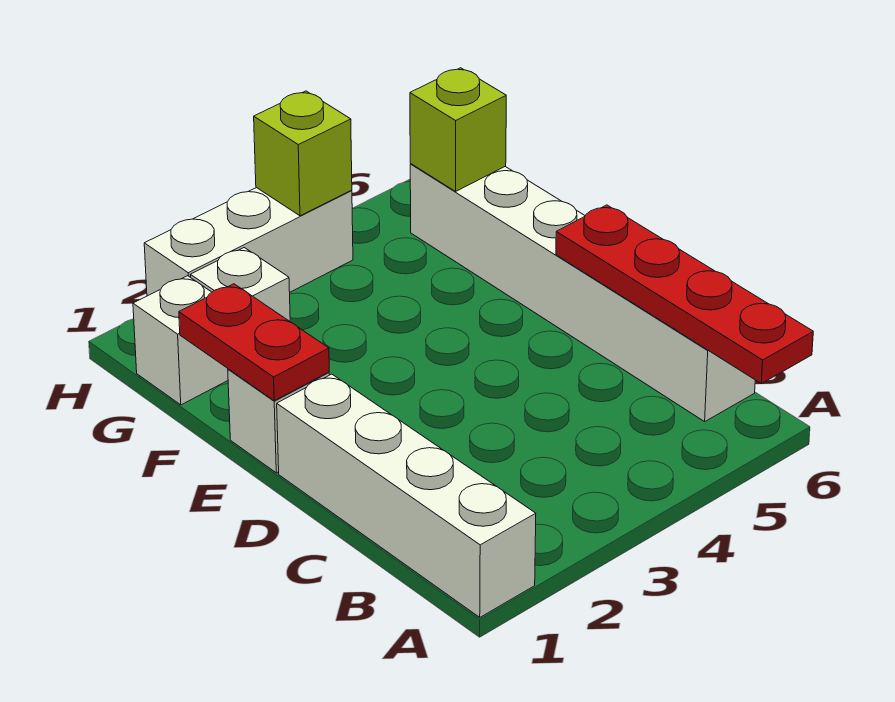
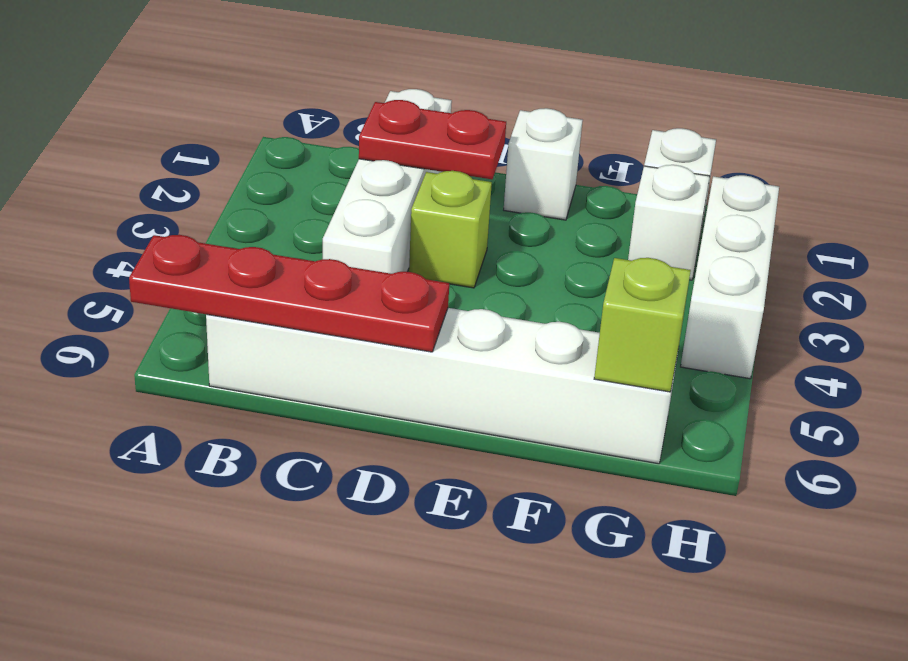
white 1x4 brick [277,374,536,617] -> white 1x4 brick turned to [323,89,452,274]
red 1x2 plate [179,284,329,401] -> red 1x2 plate moved to [359,100,506,179]
lime 1x1 brick [254,91,352,216] -> lime 1x1 brick moved to [409,171,492,288]

